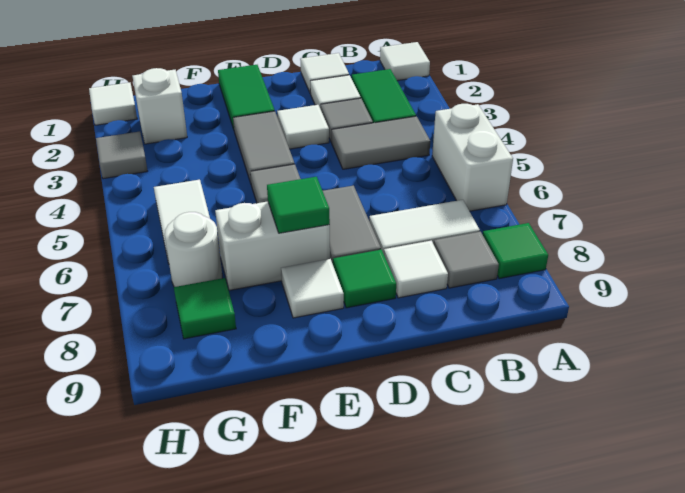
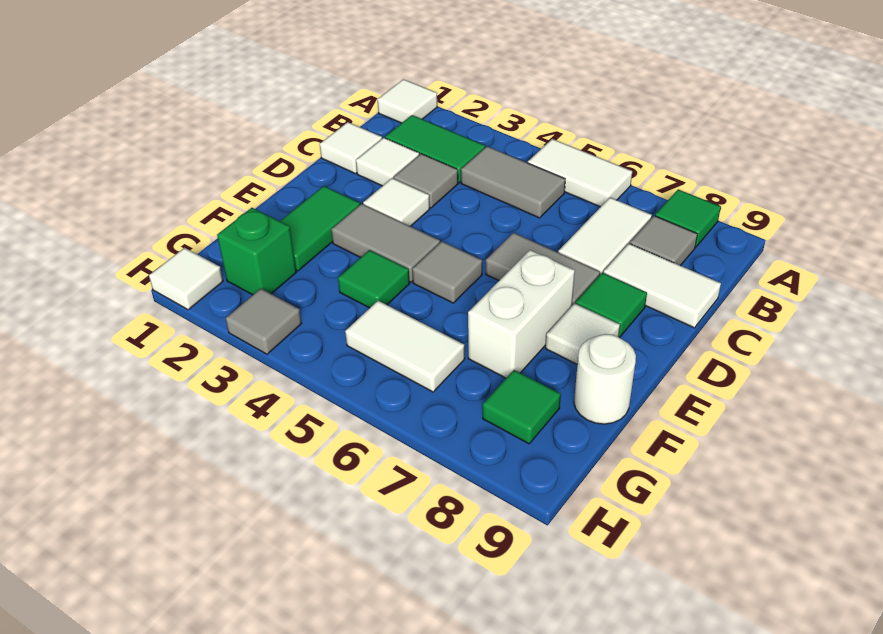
white 1x2 brick [432,104,513,211] -> white 1x2 tile [528,139,632,207]
grey 1x2 tile [331,116,430,169] -> grey 1x2 tile turned to [461,146,565,218]
white 1x1 tile [384,241,448,298] -> white 1x2 tile [603,244,721,328]
green 1x2 tile [218,65,275,129] -> green 1x2 tile turned to [280,186,360,271]
green 1x1 tile [267,177,330,233] -> green 1x1 tile moved to [338,250,410,308]
white 1x1 brick [132,68,187,144] -> green 1x1 brick [217,208,296,295]
white 1x1 round brick [165,212,222,287] -> white 1x1 round brick moved to [574,334,636,424]

